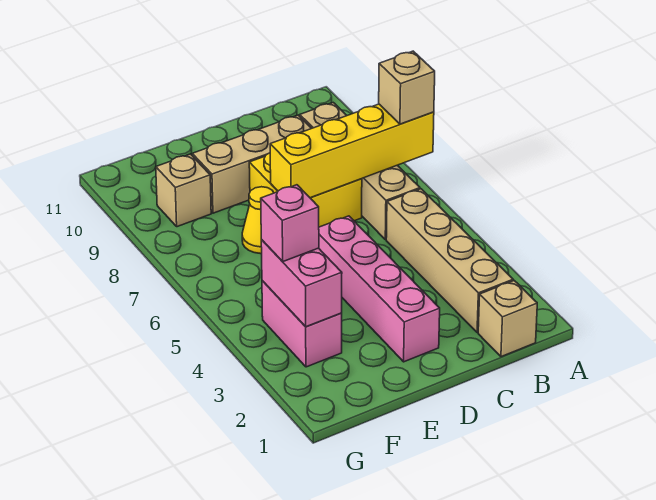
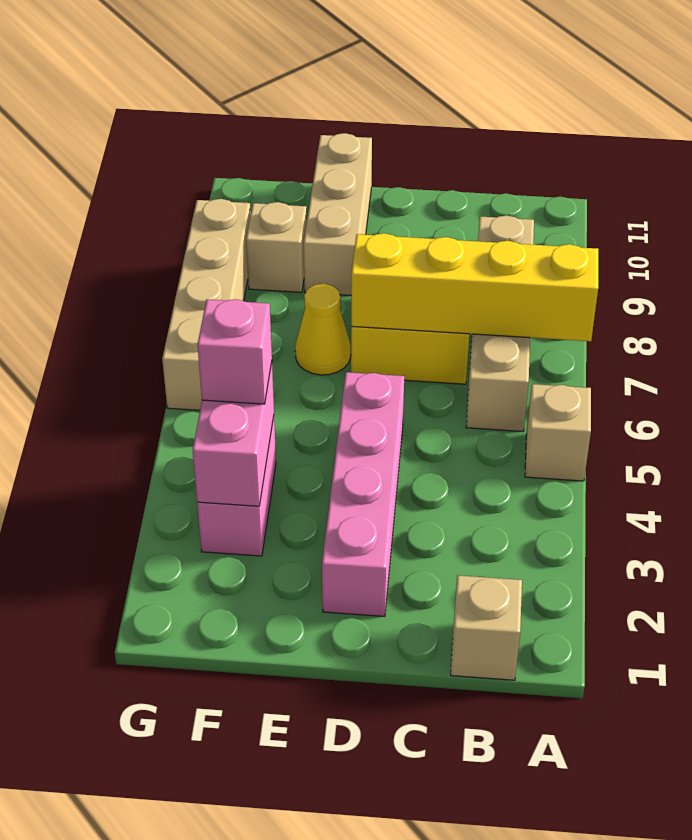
tan 1x1 brick [379,51,435,124] -> tan 1x1 brick moved to [525,384,591,481]
tan 1x4 brick [386,189,513,333] -> tan 1x4 brick moved to [162,199,251,410]
tan 1x3 brick [192,115,311,213] -> tan 1x3 brick turned to [304,133,372,295]

